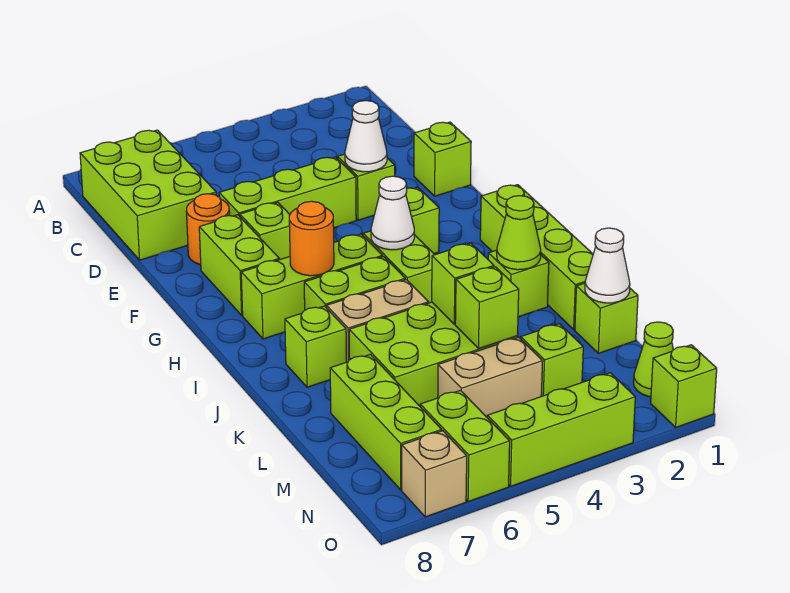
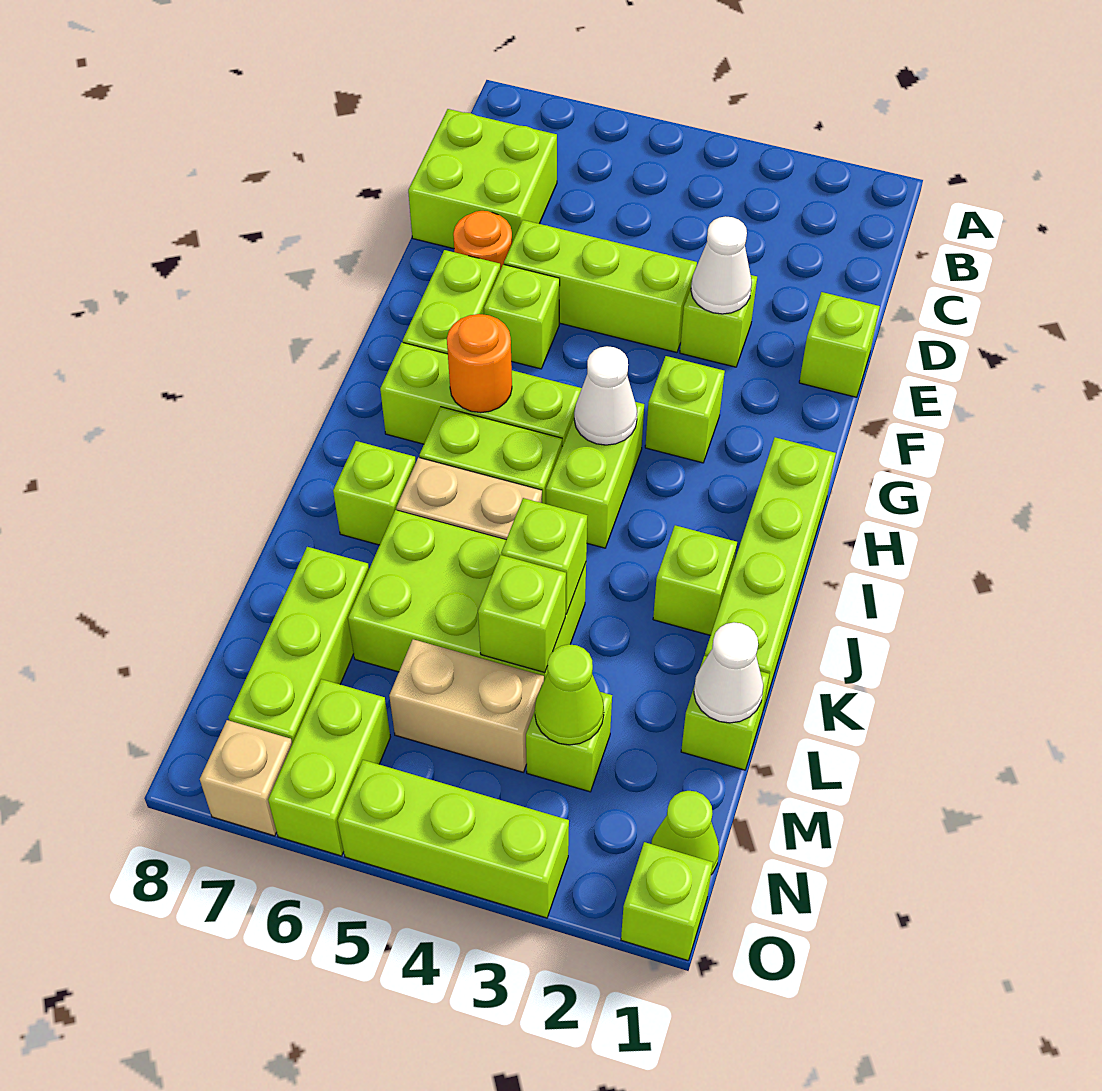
lime 2x3 brick [80,130,216,260] -> lime 2x2 brick [408,109,557,249]
lime 1x1 cone [497,196,541,270] -> lime 1x1 cone moved to [535,644,604,745]

